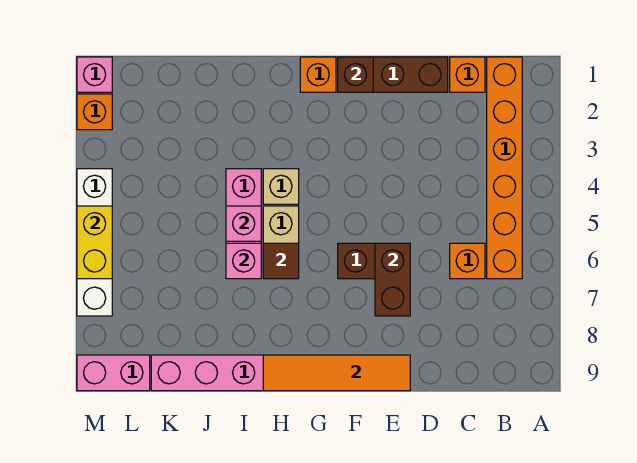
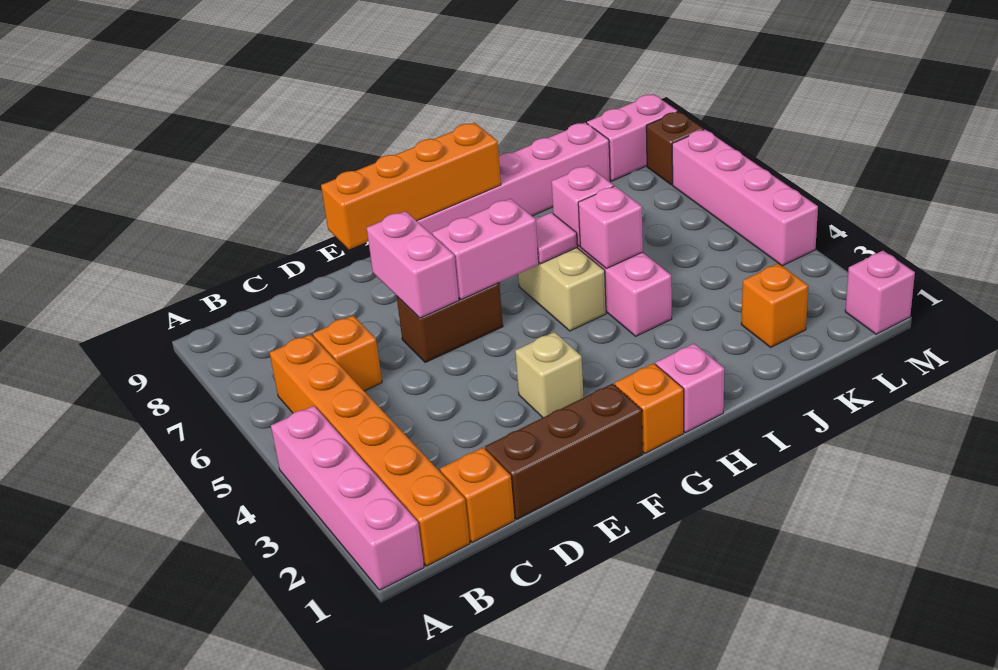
none -> pink 1x4 brick [271,406,424,590]
brown 1x2 brick [375,243,410,316] -> pink 1x2 brick [367,211,459,318]
orange 1x4 tile [263,355,410,391] -> orange 1x4 brick [321,123,501,249]
brown 1x1 brick [338,57,373,92] -> brown 1x1 brick moved to [646,111,704,185]
none -> pink 1x2 brick [432,199,539,299]
none -> pink 1x1 brick [656,344,724,433]
tan 1x1 brick [263,169,299,204] -> tan 1x1 brick moved to [515,332,584,418]
brown 1x1 tile [263,243,299,279] -> pink 1x1 tile [536,212,577,264]
orange 1x1 brick [77,94,112,130] -> orange 1x1 brick moved to [741,263,808,347]
white 1x4 brick [77,169,112,316] -> pink 1x4 brick [672,129,818,266]
yellow 1x2 brick [77,206,112,279] -> none

